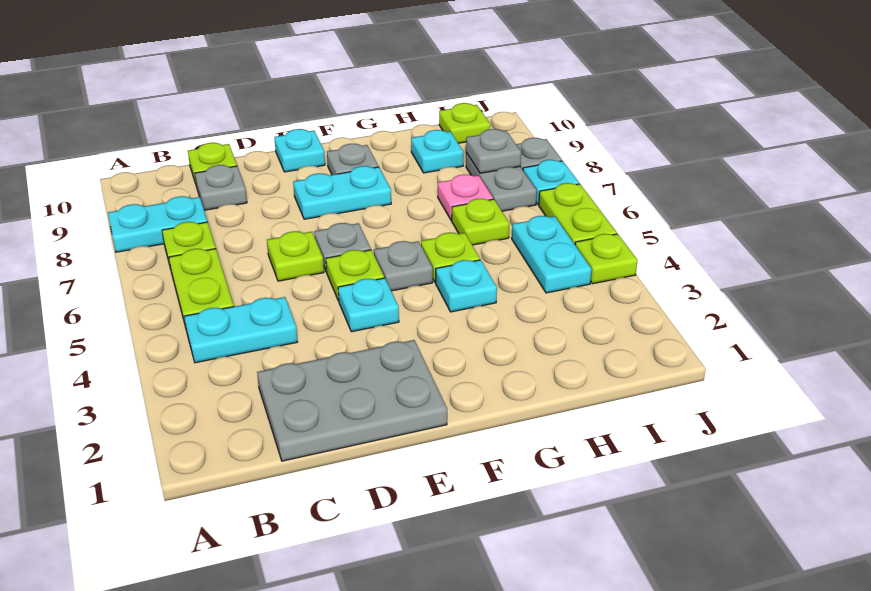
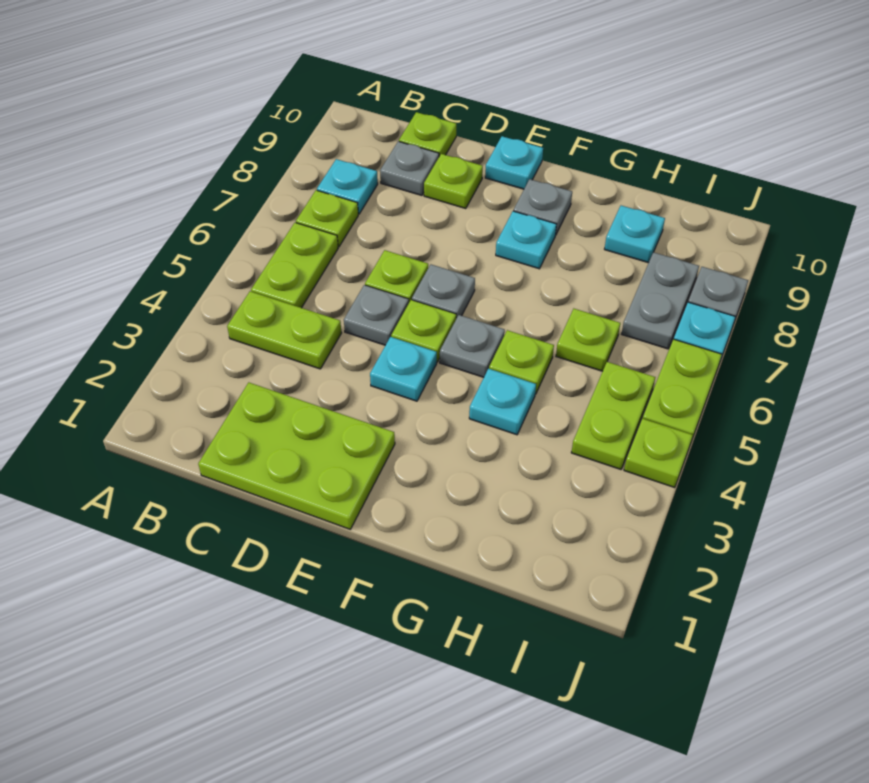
cyan 1x2 plate [108,196,207,252] -> cyan 1x1 plate [317,159,378,214]
cyan 1x2 plate [184,297,297,363] -> lime 1x2 plate [227,291,341,369]
grey 2x3 plate [257,340,447,461] -> lime 2x3 plate [198,383,395,529]
cyan 1x2 plate [293,166,391,219] -> cyan 1x1 plate [496,211,556,269]
pink 1x1 plate [438,174,493,220] -> none
cyan 1x2 plate [512,216,592,293] -> lime 1x2 plate [571,362,655,469]
grey 1x1 plate [466,129,521,173] -> grey 1x1 plate moved to [344,285,409,345]
lime 1x1 plate [439,103,490,143] -> lime 1x1 plate moved to [424,154,483,209]

